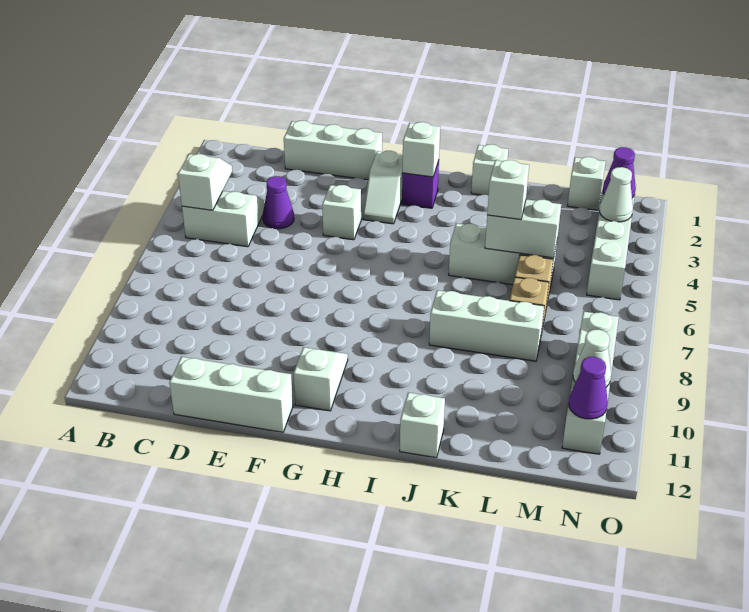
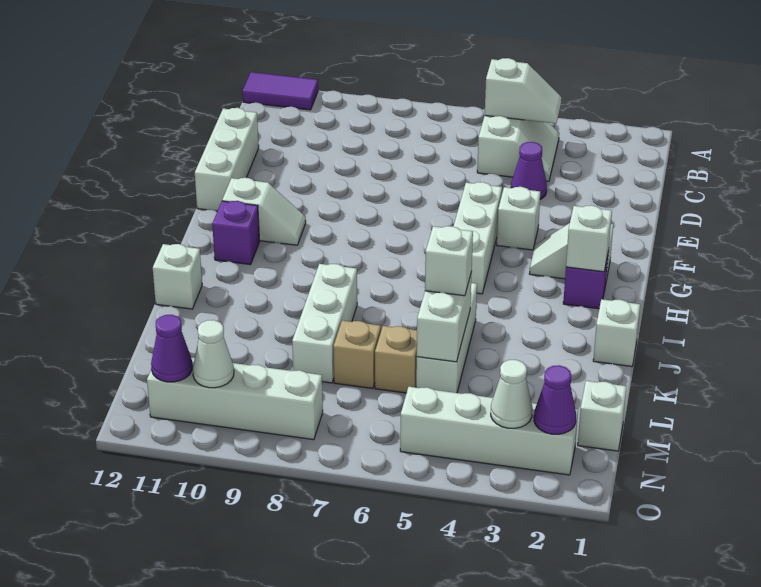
none -> purple 1x2 tile [242,72,318,110]
white 1x3 brick [284,121,382,180] -> white 1x3 brick moved to [453,182,502,294]
none -> purple 1x1 brick [212,201,260,265]

